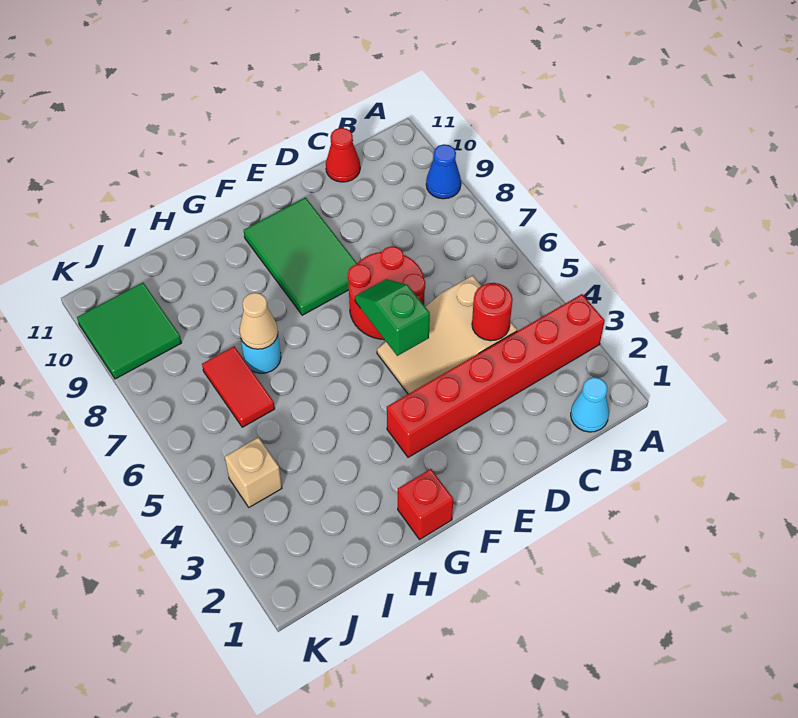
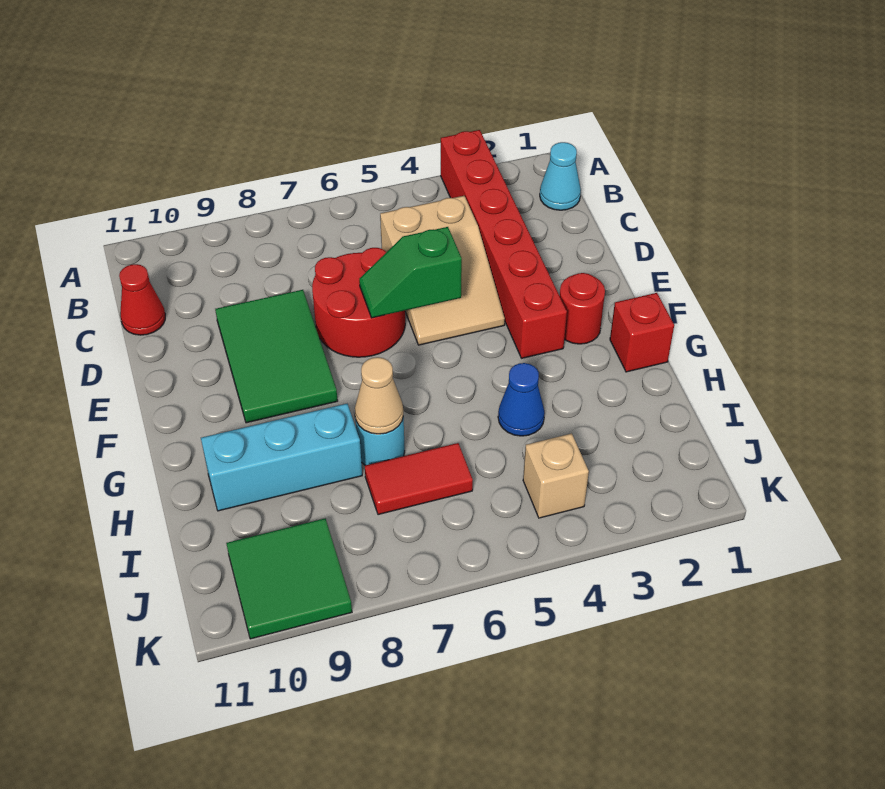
blue 1x1 cone [426,144,461,199] -> blue 1x1 cone moved to [498,363,545,436]
red 1x1 round brick [472,283,513,341] -> red 1x1 round brick moved to [560,273,605,344]
green 2x3 tile [244,197,357,315] -> green 2x3 tile turned to [215,290,338,423]
none -> cyan 1x3 brick [201,404,362,511]

